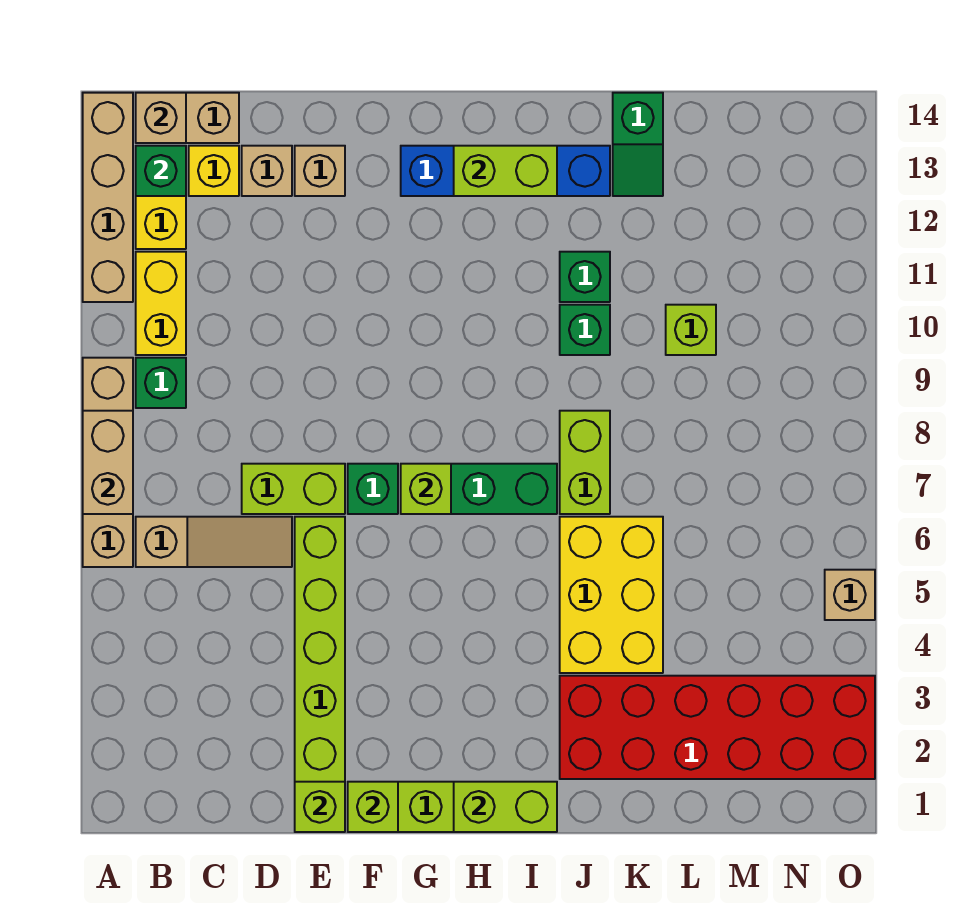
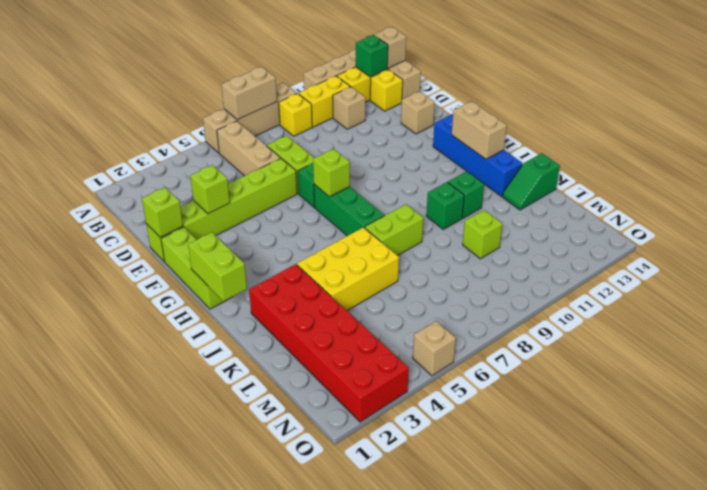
tan 1x3 slope [136,517,292,567] -> tan 1x3 brick [217,121,280,176]
green 1x1 brick [136,358,186,408] -> yellow 1x1 brick [279,94,312,136]
tan 1x1 brick [242,146,292,196] -> tan 1x1 brick moved to [333,87,365,129]
lime 1x1 brick [348,782,398,832] -> lime 1x1 brick moved to [190,165,230,214]
lime 1x2 brick [454,146,557,196] -> tan 1x2 brick [452,101,507,159]

